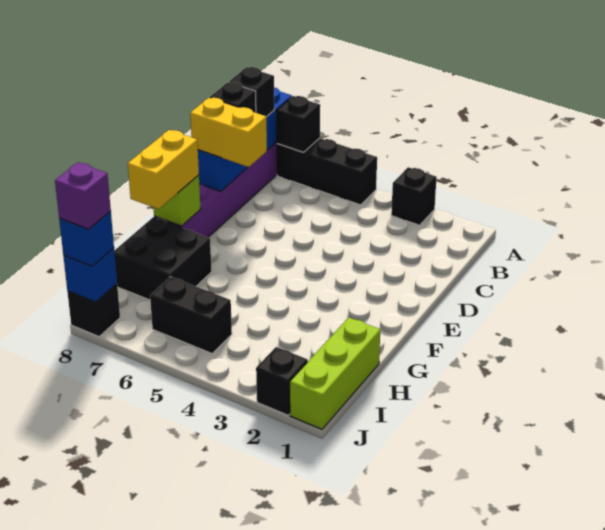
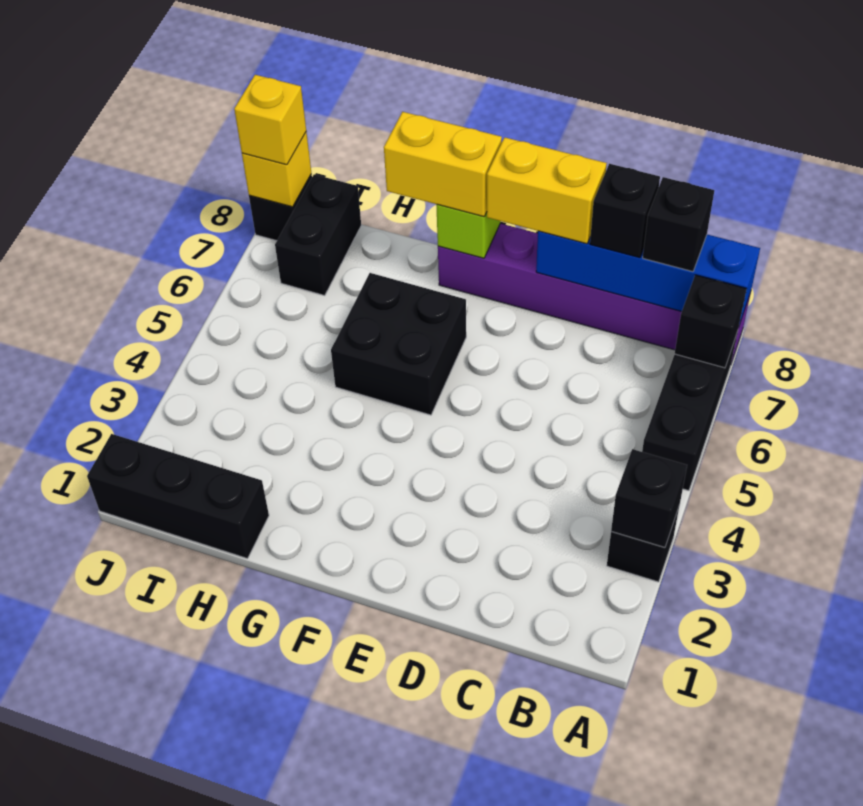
yellow 1x2 brick [190,98,267,167] -> yellow 1x2 brick turned to [487,137,607,244]
black 2x2 brick [114,217,212,300] -> black 2x2 brick moved to [331,273,466,415]
lime 1x3 brick [290,317,380,429] -> black 1x3 brick [87,434,269,559]
black 1x2 brick [150,277,232,353] -> black 1x2 brick moved to [275,174,361,295]
black 1x1 brick [256,347,308,415] -> black 1x1 brick moved to [611,449,687,547]
blue 1x1 brick [63,248,117,302] -> yellow 1x1 brick [242,132,311,207]
blue 1x1 brick [59,211,114,266] -> yellow 1x1 brick [234,75,306,165]
purple 1x1 brick [55,163,111,229] -> none

